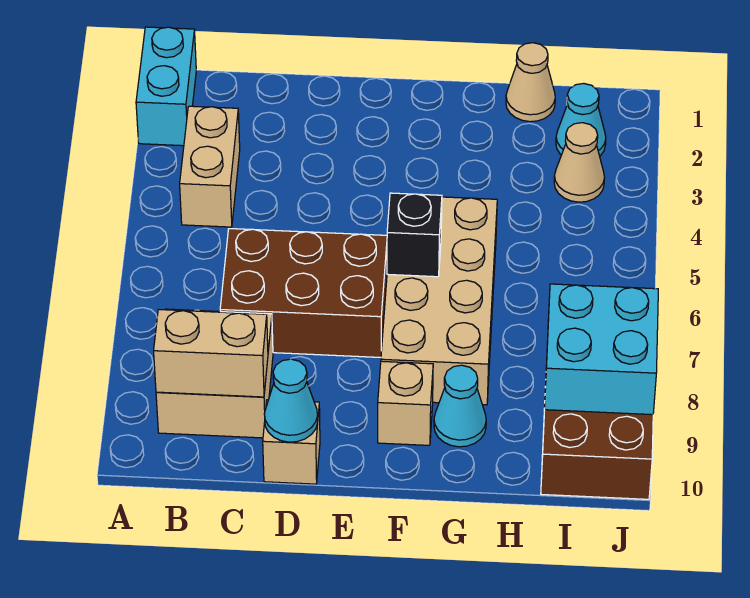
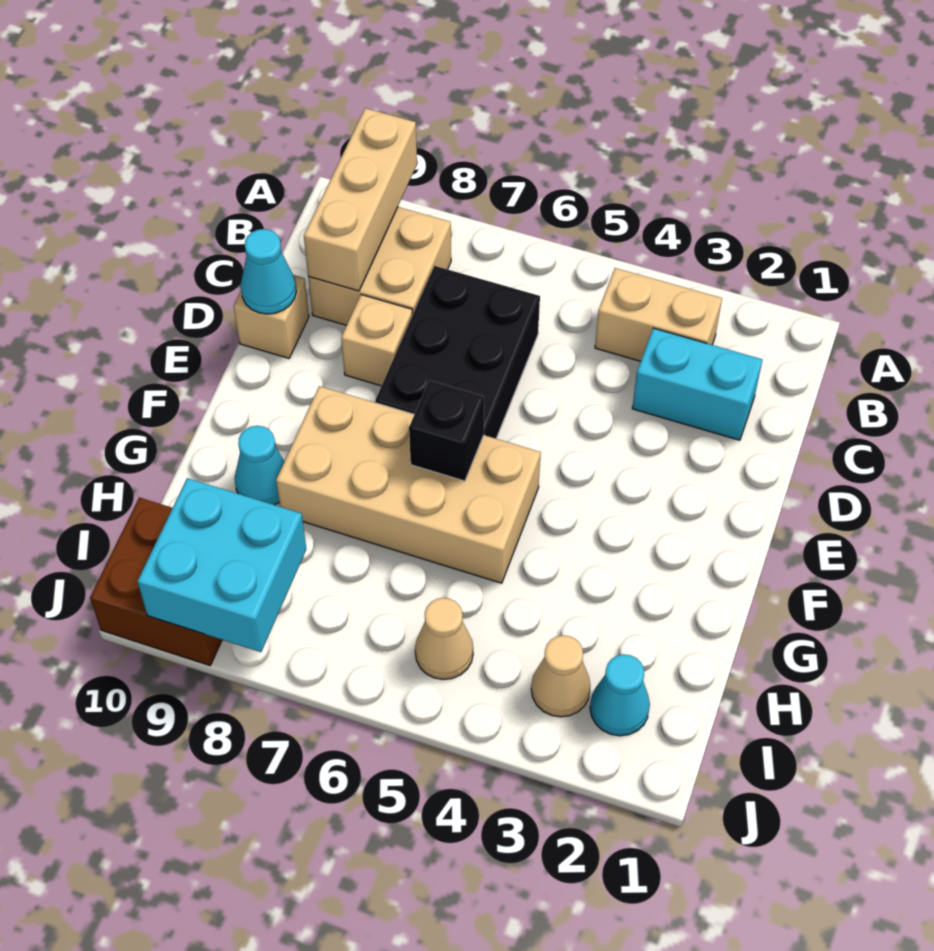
cyan 1x2 brick [136,27,196,146] -> cyan 1x2 brick moved to [632,328,762,440]
tan 1x2 brick [154,310,268,397] -> tan 1x3 brick [304,108,417,291]
brown 2x3 brick [220,229,387,357] -> black 2x3 brick [375,266,540,439]
tan 1x1 brick [378,361,433,445] -> tan 1x1 brick moved to [341,295,412,386]
tan 1x1 cone [506,43,555,122] -> tan 1x1 cone moved to [415,598,473,680]

